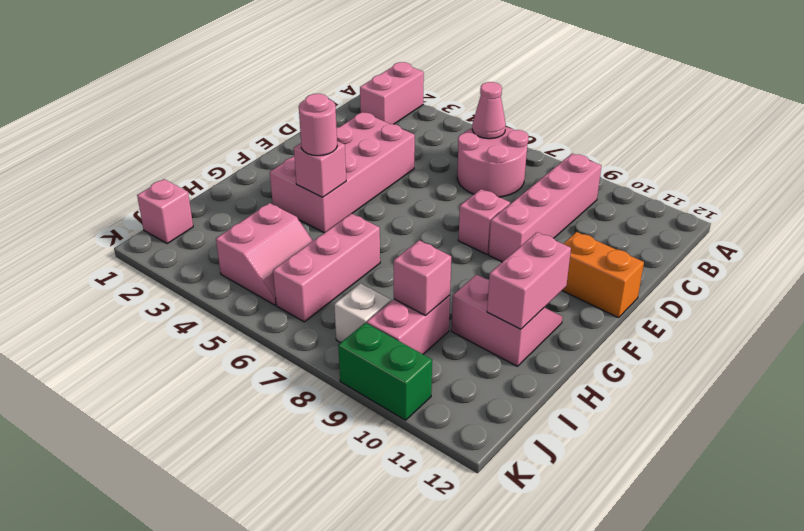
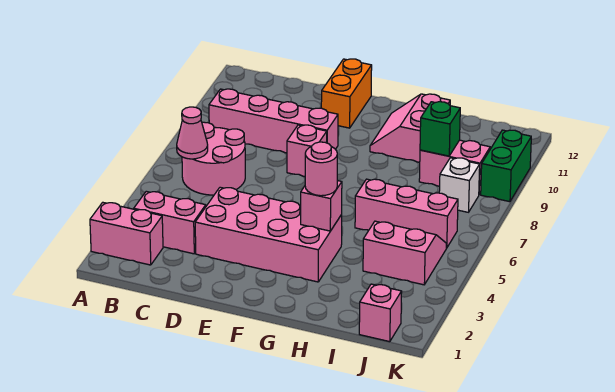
pink 1x2 brick [487,232,571,329] -> pink 1x2 brick moved to [134,191,206,254]
pink 1x1 brick [394,240,451,316] -> green 1x1 brick [420,102,460,156]

